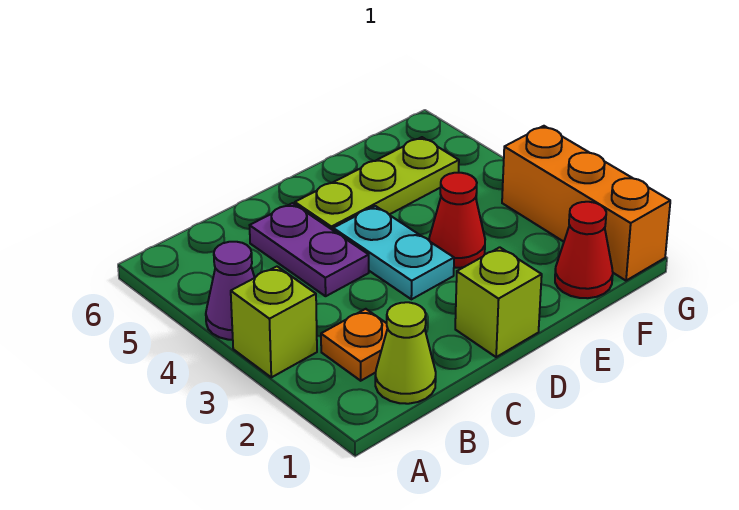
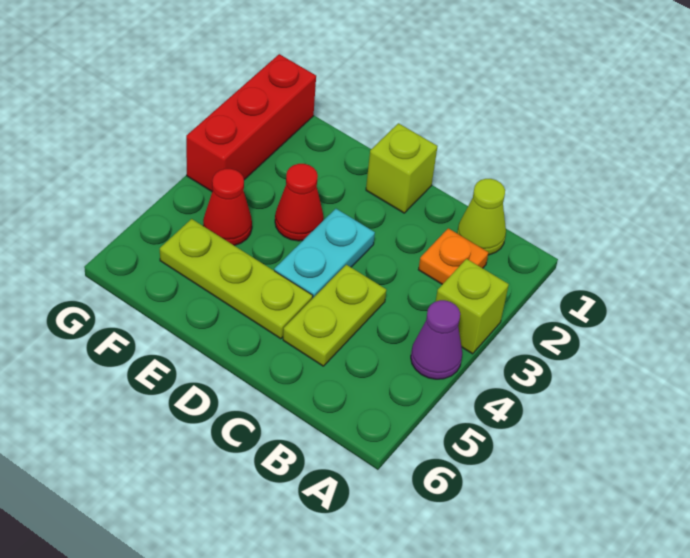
purple 1x2 plate [250,203,369,296] -> lime 1x2 plate [283,265,386,366]
red 1x1 cone [555,202,613,298] -> red 1x1 cone moved to [203,169,252,246]
orange 1x3 brick [502,126,670,281] -> red 1x3 brick [186,54,316,191]

